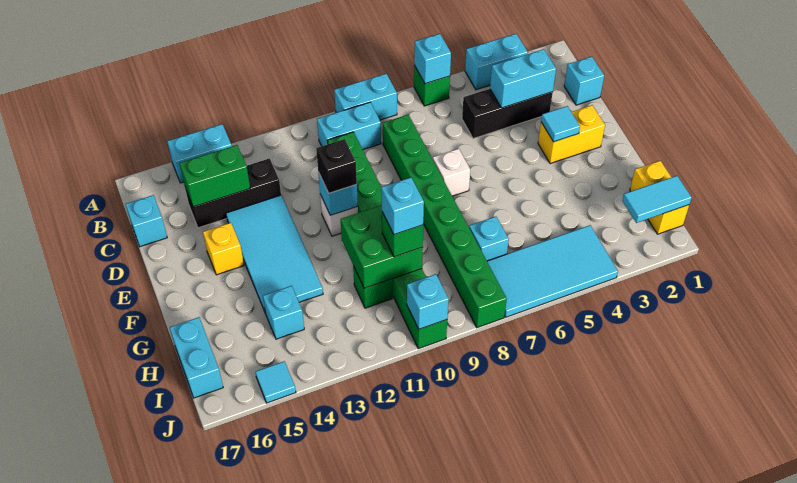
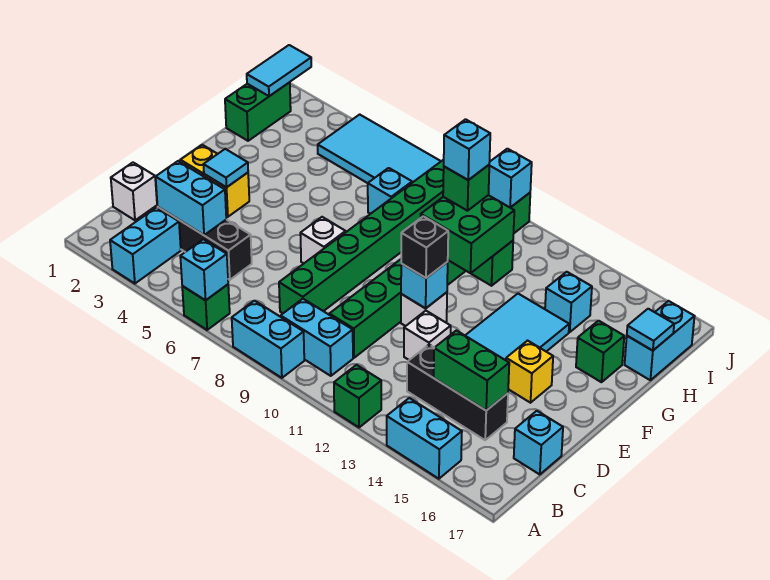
cyan 1x2 brick [465,34,528,90] -> cyan 1x2 brick turned to [110,208,181,284]
none -> green 1x1 brick [334,365,381,427]
cyan 1x1 brick [564,57,604,105] -> white 1x1 brick [111,163,157,220]
none -> white 1x1 brick [404,311,451,360]
none -> green 1x1 brick [576,321,624,382]
yellow 1x2 brick [630,161,689,234] -> green 1x2 brick [225,82,291,141]
cyan 1x2 tile [622,176,692,223] -> cyan 1x2 tile turned to [247,45,311,96]
cyan 1x1 tile [255,361,296,403] -> cyan 1x1 tile moved to [627,309,674,351]

